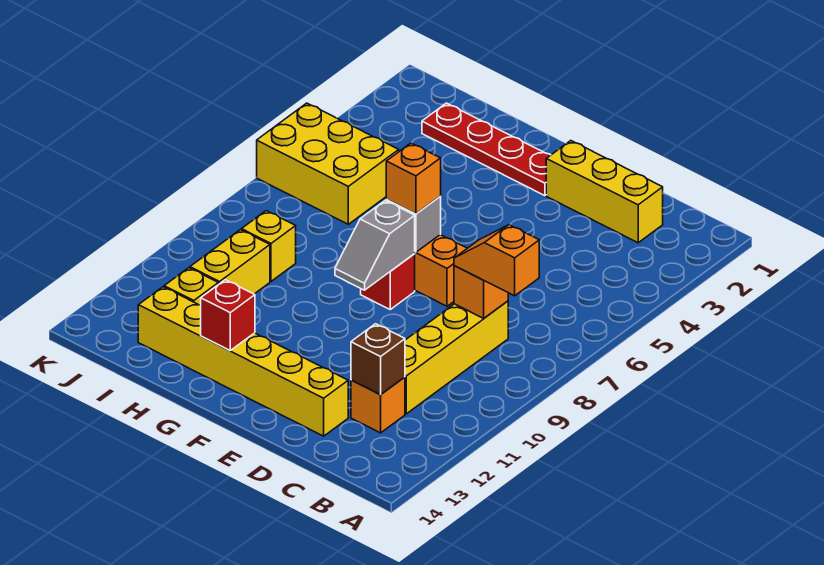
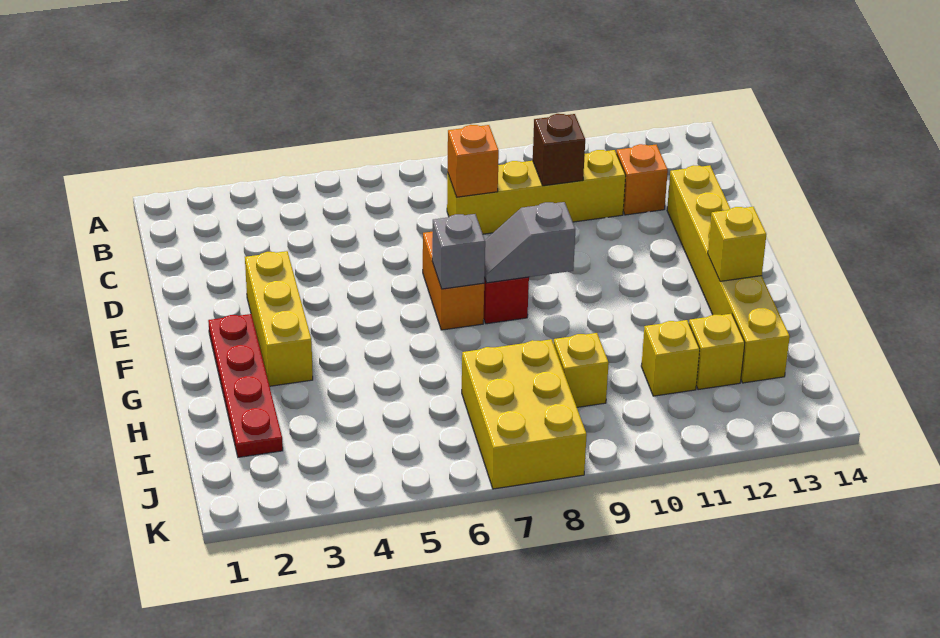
orange 1x2 slope [454,225,539,296] -> none
yellow 1x3 brick [546,141,663,243] -> yellow 1x3 brick moved to [245,251,313,386]
brown 1x1 brick [351,324,405,394] -> brown 1x1 brick moved to [533,114,585,186]
orange 1x1 brick [386,143,441,214] -> none
grey 1x2 slope [335,201,415,290] -> grey 1x2 slope turned to [484,202,575,283]
red 1x1 brick [201,280,255,351] -> yellow 1x1 brick [708,207,766,281]
yellow 2x3 brick [257,103,399,224] -> yellow 2x3 brick moved to [462,339,587,489]
yellow 1x2 brick [190,230,270,294] -> yellow 1x1 brick [641,320,700,396]

